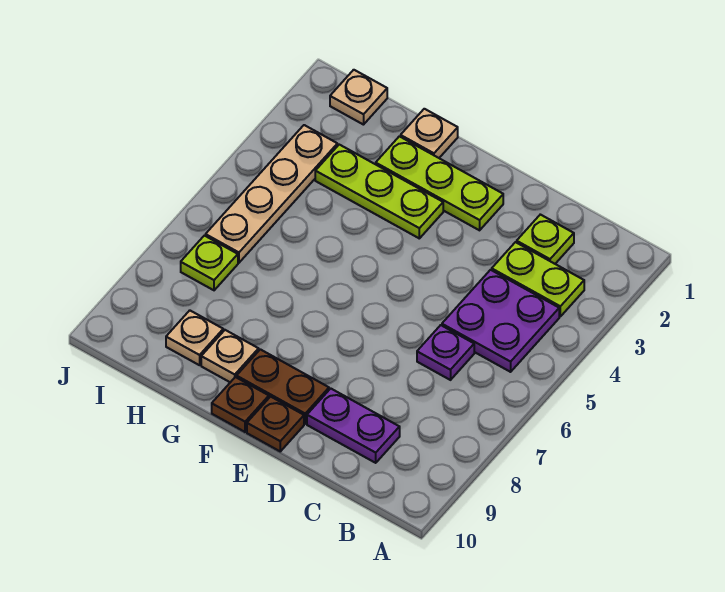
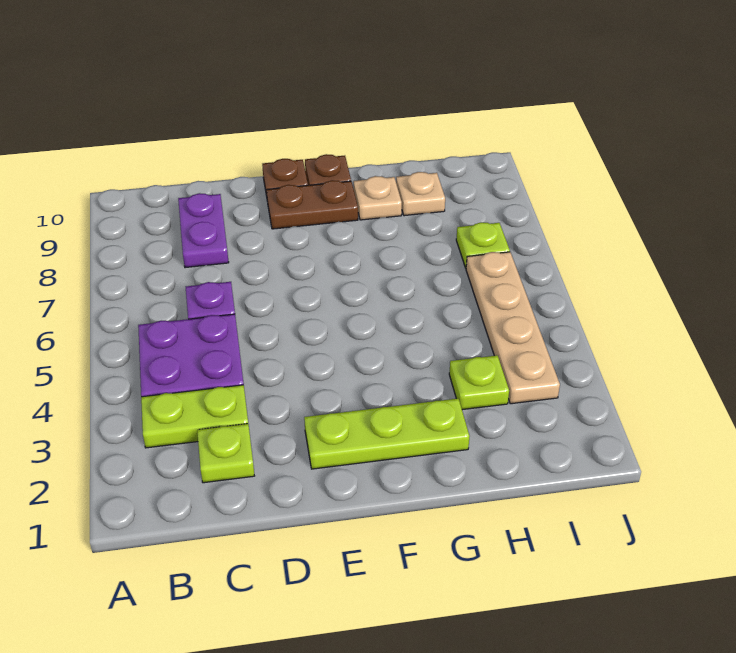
purple 1x2 plate [307,389,400,463] -> purple 1x2 plate turned to [178,193,229,268]
lime 1x3 plate [315,145,443,238] -> lime 1x1 plate [449,355,509,410]
tan 1x1 plate [401,109,458,158] -> none
tan 1x1 plate [330,70,387,125] -> none

